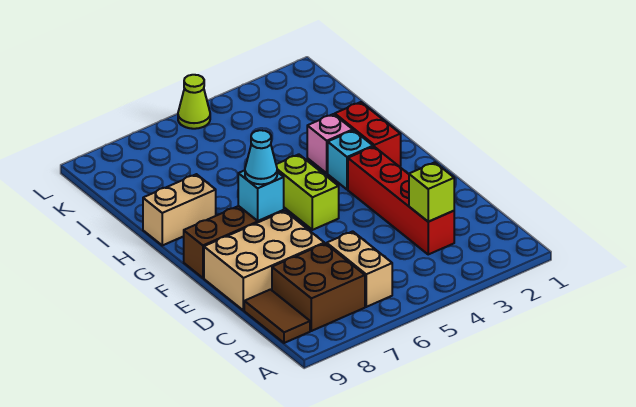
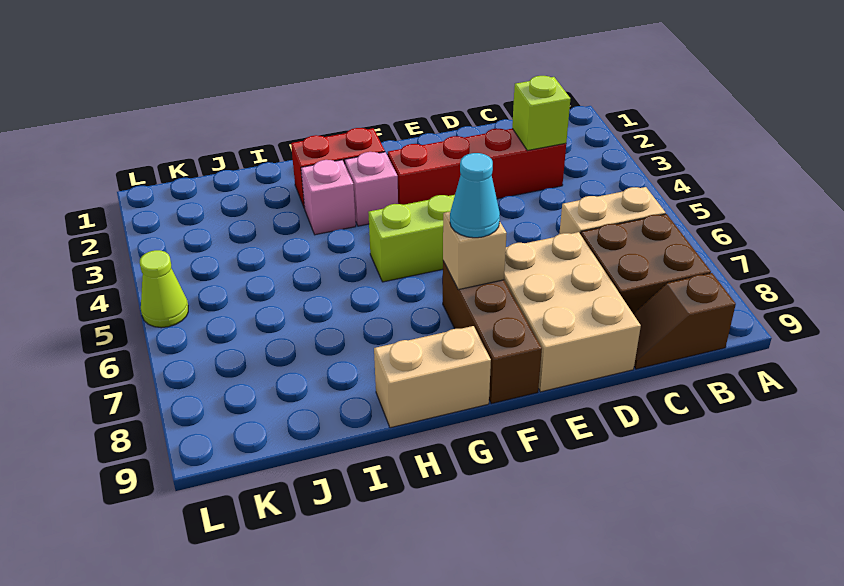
brown 1x2 tile [244,290,310,343] -> brown 1x2 slope [634,273,736,369]
cyan 1x1 brick [238,170,284,221] -> tan 1x1 brick [443,212,507,290]
cyan 1x1 brick [328,130,373,190] -> pink 1x1 brick [345,152,398,226]
tan 1x2 brick [143,174,216,245] -> tan 1x2 brick turned to [374,326,491,428]

